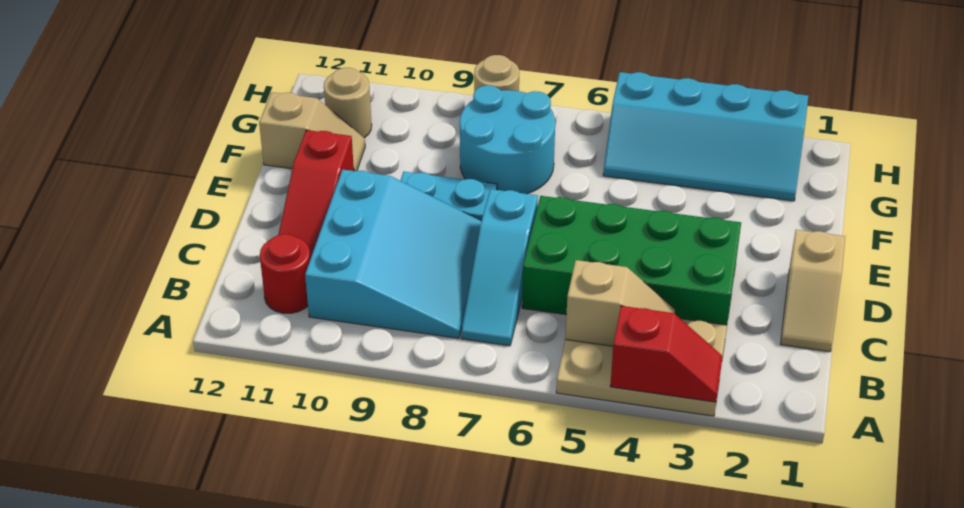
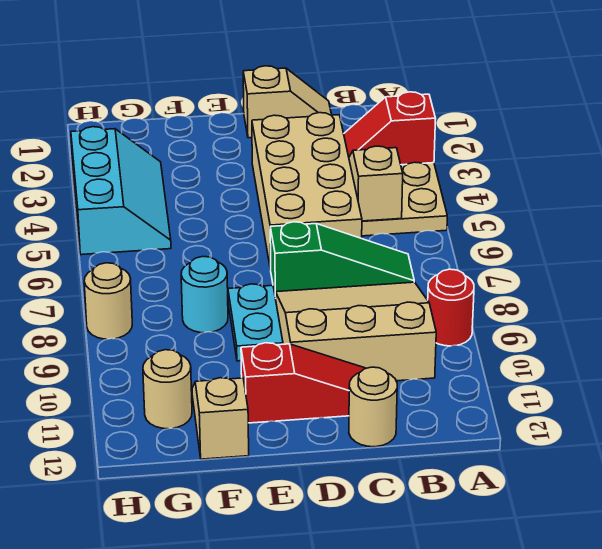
red 1x2 slope [610,306,723,402] -> red 1x2 slope turned to [344,92,436,165]
cyan 1x3 slope [461,189,538,346] -> green 1x3 slope [270,222,414,298]
cyan 3x3 slope [305,169,481,338] -> tan 3x3 slope [275,282,436,381]
red 1x1 round brick [260,234,310,313] -> red 1x1 round brick moved to [428,269,474,346]
green 2x4 brick [522,196,741,325] -> tan 2x4 brick [252,113,362,270]
none -> tan 1x1 round brick [349,367,397,447]
cyan 2x2 round brick [460,85,555,194] -> cyan 1x1 round brick [181,257,228,333]
cyan 2x4 slope [603,72,808,201] -> cyan 2x3 slope [71,127,171,255]

